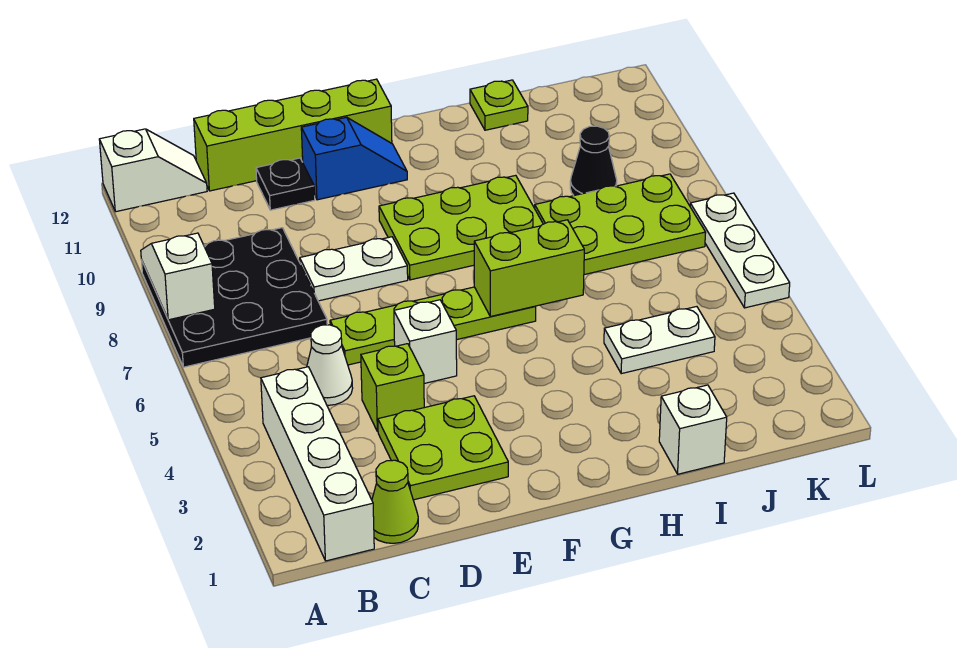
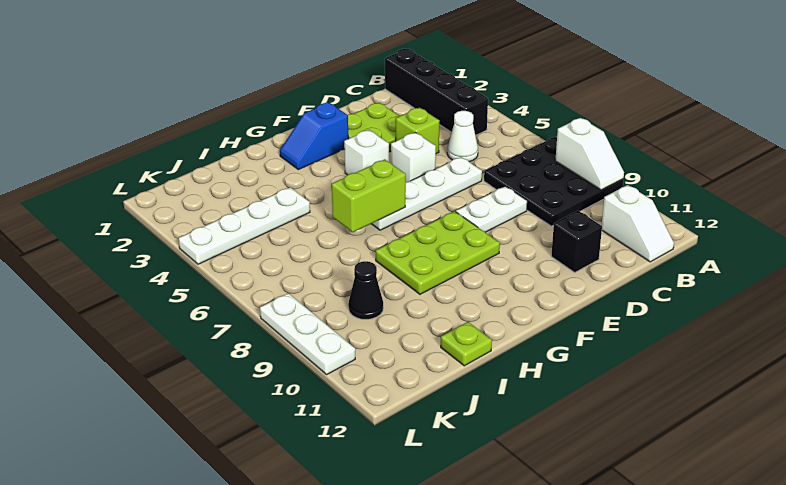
white 1x2 slope [99,129,207,212] -> white 1x2 slope turned to [602,185,674,262]
white 1x4 brick [261,367,374,561] -> black 1x4 brick [385,49,488,135]
lime 1x1 cone [372,460,418,543] -> none
lime 1x4 brick [194,79,392,191] -> none
lime 1x4 plate [330,287,536,365] -> white 1x4 plate [372,157,482,230]
black 1x1 plate [256,158,315,210] -> black 1x1 brick [551,211,602,272]
blue 1x2 slope [301,117,407,200] -> blue 1x2 slope moved to [280,103,348,170]
white 1x1 brick [659,385,727,474] -> white 1x1 brick moved to [344,130,389,175]
white 1x2 plate [604,307,715,374] -> white 1x4 plate [179,187,310,264]
lime 2x3 plate [535,174,706,275] -> none
white 1x3 plate [690,193,790,308] -> white 1x3 plate moved to [260,293,355,374]

